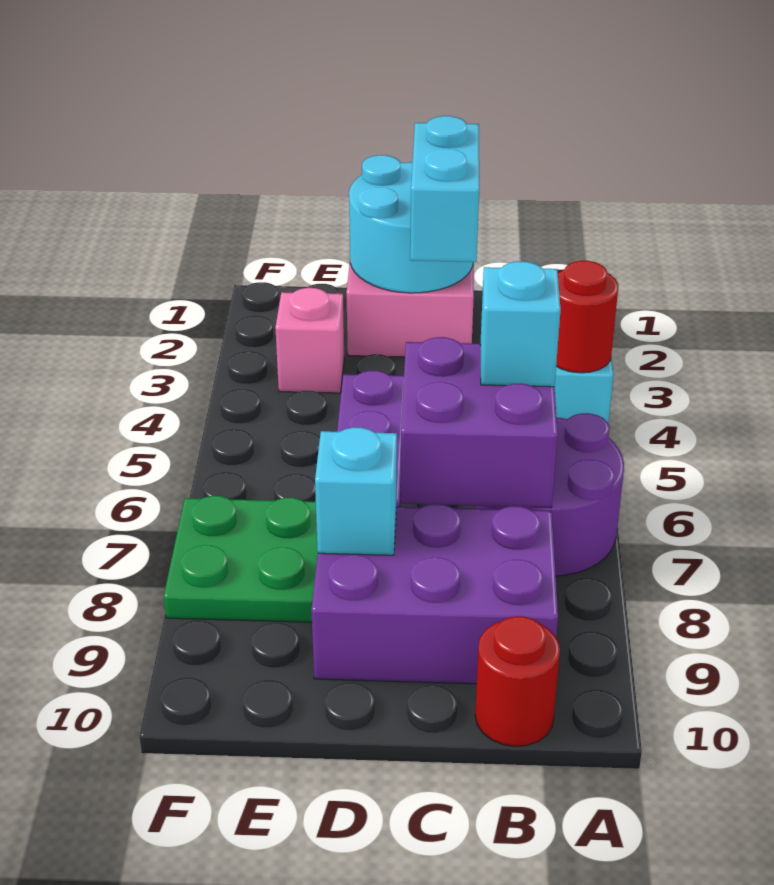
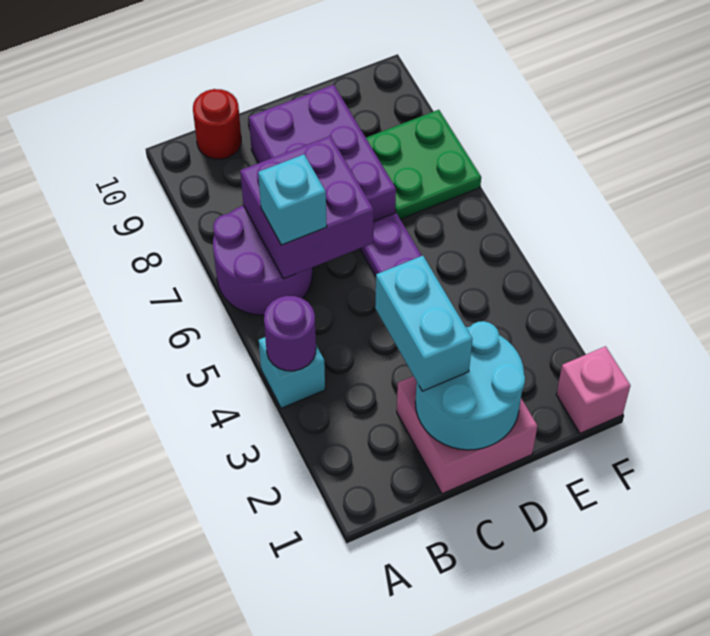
red 1x1 round brick [556,261,619,373] -> purple 1x1 round brick [264,296,316,371]
purple 2x3 brick [311,504,558,684] -> purple 2x3 brick turned to [249,85,396,222]
cyan 1x1 brick [315,427,397,555] -> none
pink 1x1 brick [275,288,344,393] -> pink 1x1 brick moved to [556,346,630,433]

